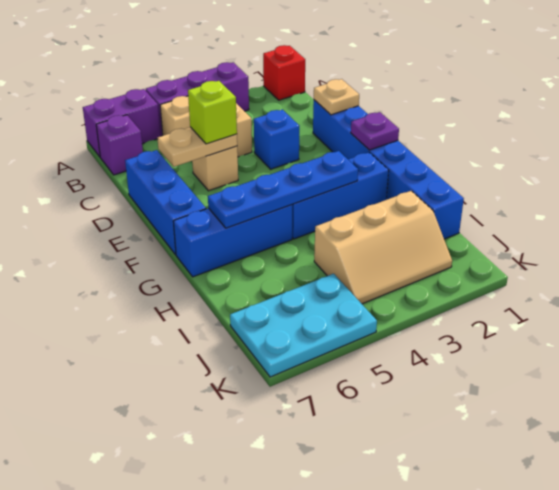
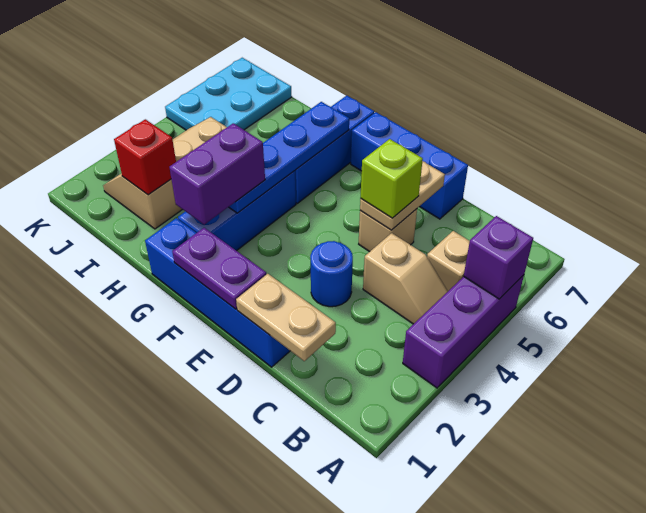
red 1x1 brick [263,45,305,100] -> red 1x1 brick moved to [114,119,176,195]
purple 1x2 brick [83,89,161,157] -> purple 1x2 brick moved to [169,123,265,225]
purple 1x1 brick [96,115,143,175] -> purple 1x1 brick moved to [464,216,533,299]
blue 1x6 brick [313,100,464,239] -> blue 1x4 brick [145,218,290,367]
tan 1x1 plate [314,79,359,115] -> tan 1x2 plate [236,274,336,361]
blue 1x1 brick [254,110,299,169] -> blue 1x1 round brick [310,241,353,307]
purple 1x1 plate [351,112,399,150] -> purple 1x2 plate [172,228,266,309]

